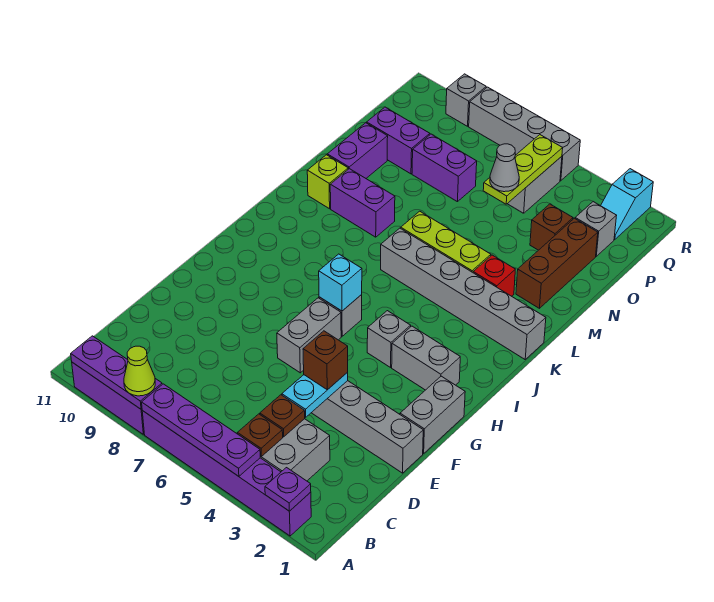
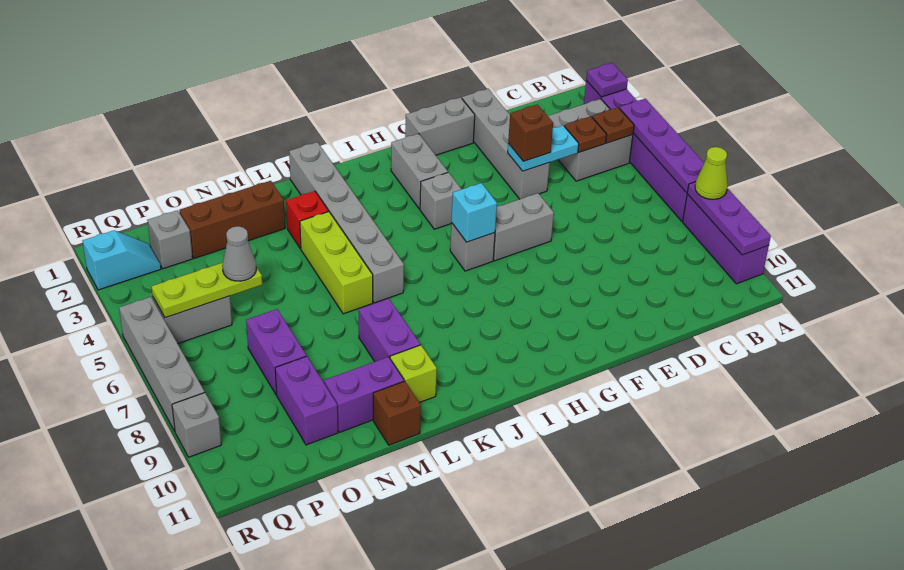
brown 1x1 brick [530,204,573,250] -> brown 1x1 brick moved to [373,381,421,445]

